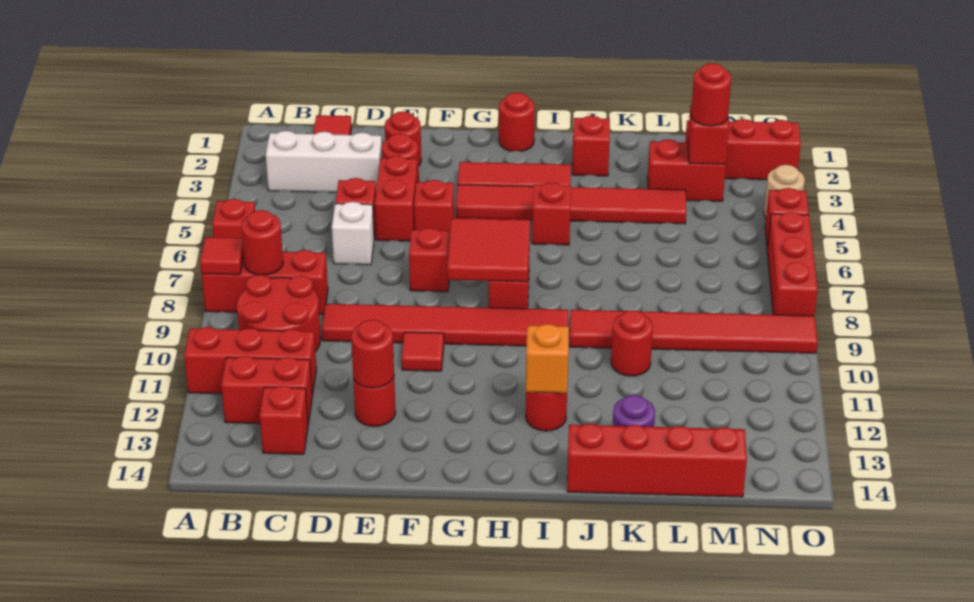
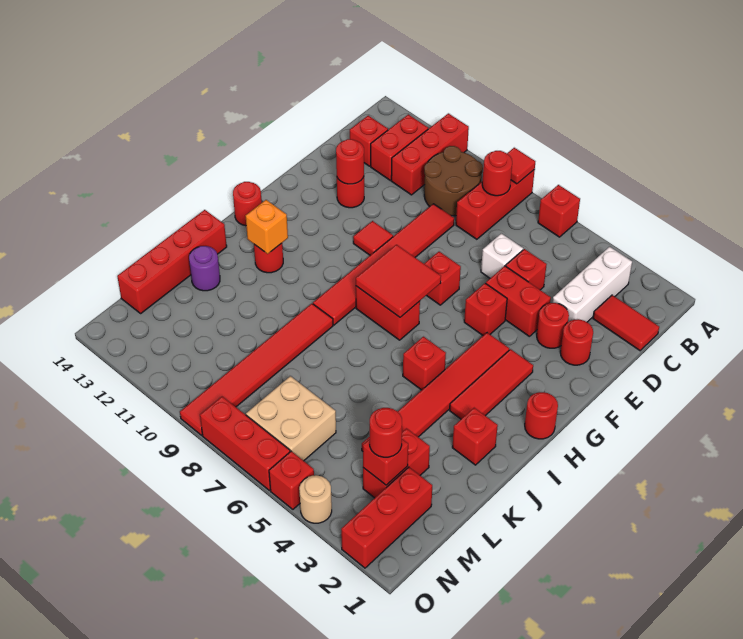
red 2x2 round brick [237,275,321,352] -> brown 2x2 round brick [424,146,483,216]
red 1x1 round brick [611,310,653,376] -> red 1x1 round brick moved to [233,182,262,226]
none -> tan 2x2 brick [246,376,336,461]

